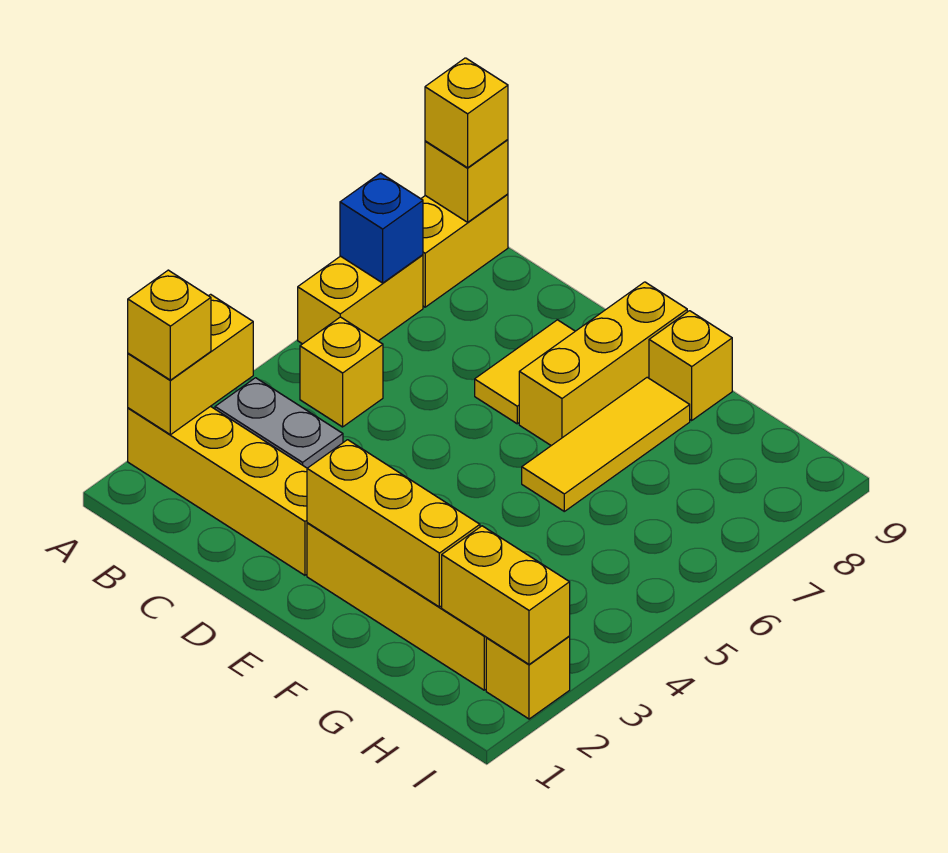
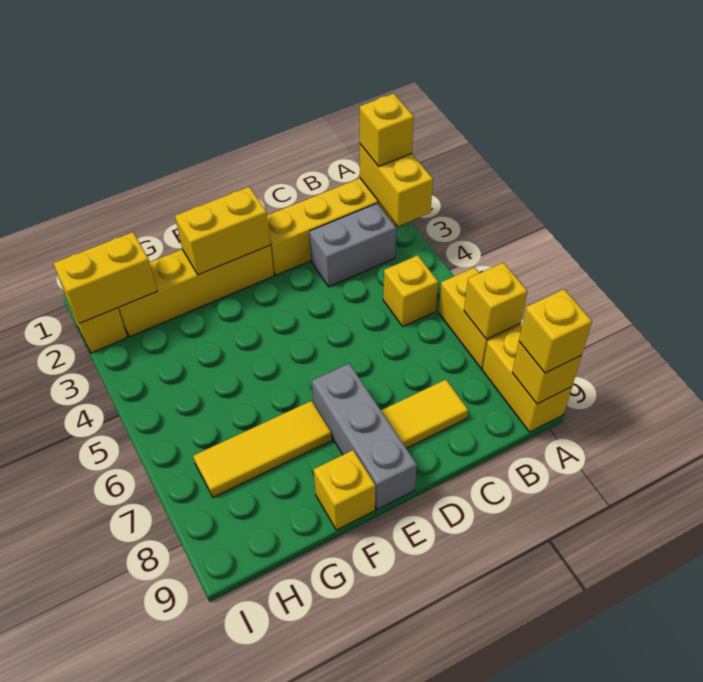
blue 1x1 brick [340,173,423,283] -> yellow 1x1 brick [464,263,527,339]
yellow 1x2 tile [475,320,575,424] -> yellow 1x2 tile turned to [381,380,468,448]
yellow 1x3 brick [307,440,480,607] -> yellow 1x2 brick [175,187,270,275]
yellow 1x3 brick [519,282,687,446] -> grey 1x3 brick [312,364,417,509]
yellow 1x3 tile [522,377,690,511] -> yellow 1x3 tile turned to [193,401,332,497]

